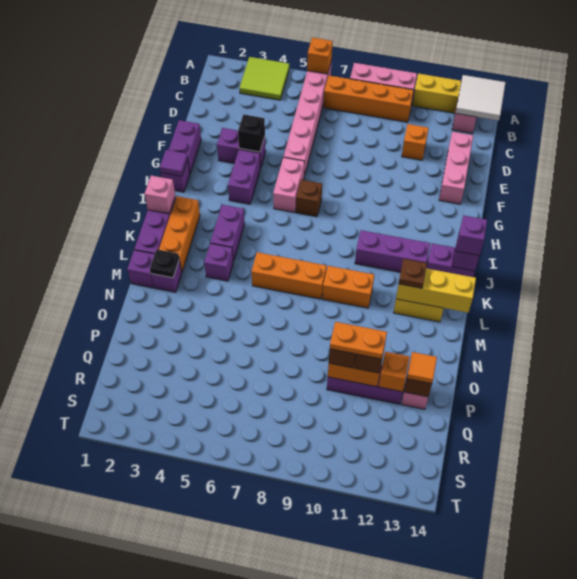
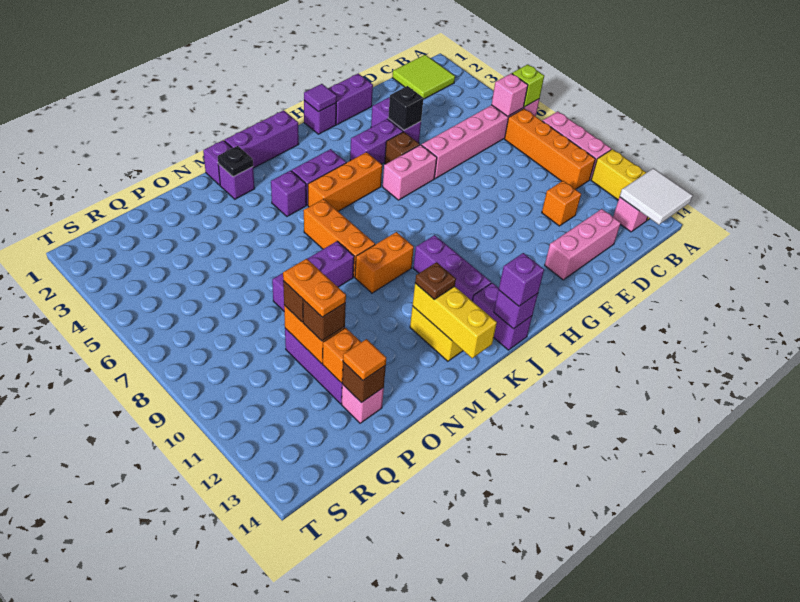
lime 2x2 tile [239,57,289,100] -> lime 2x2 tile moved to [392,55,455,99]
orange 1x1 brick [307,37,333,74] -> lime 1x1 brick [512,64,544,107]
brown 1x1 brick [296,180,322,217] -> brown 1x1 brick moved to [385,132,420,164]
pink 1x1 brick [145,176,175,214] -> pink 1x1 brick moved to [492,73,528,116]
orange 1x3 brick [159,196,200,271] -> orange 1x3 brick moved to [308,152,382,211]
orange 1x2 brick [322,266,374,308] -> orange 1x2 brick turned to [355,232,414,293]
none -> purple 1x3 brick [272,241,354,311]

